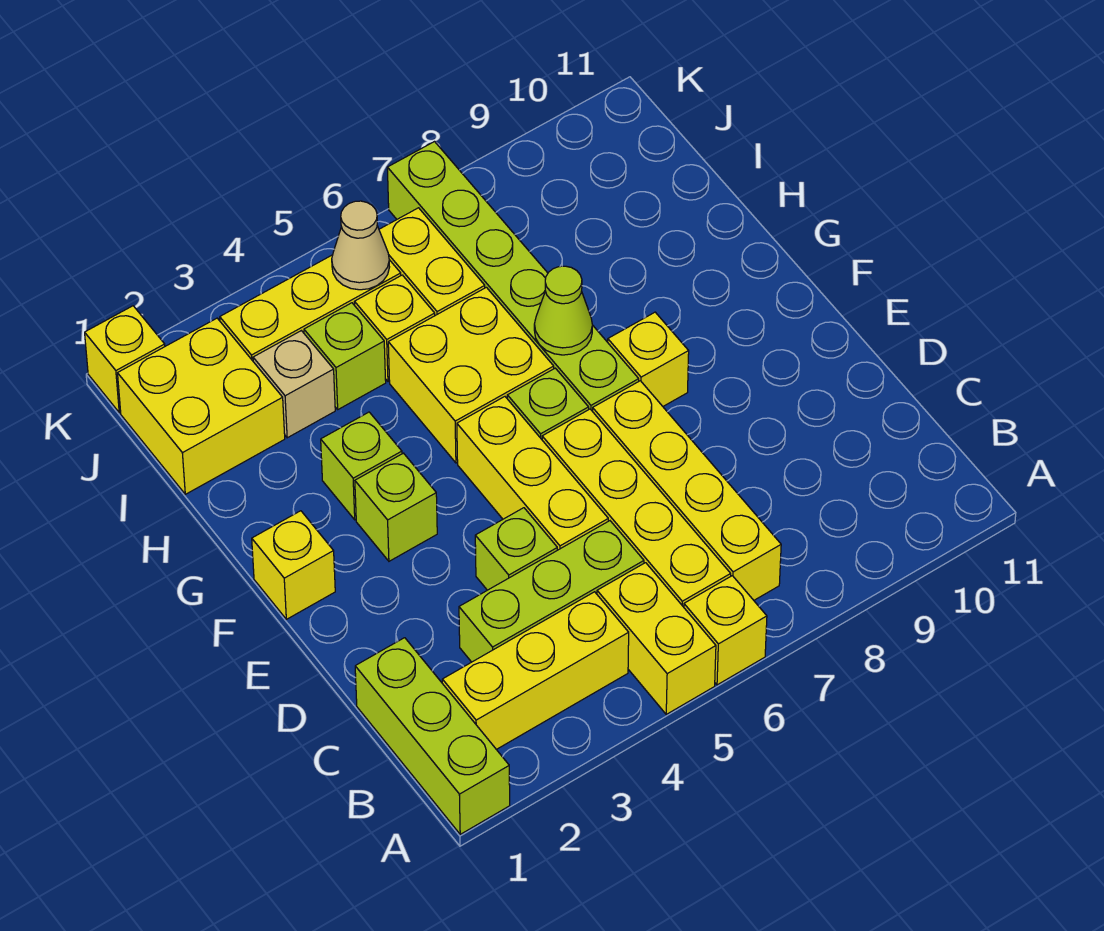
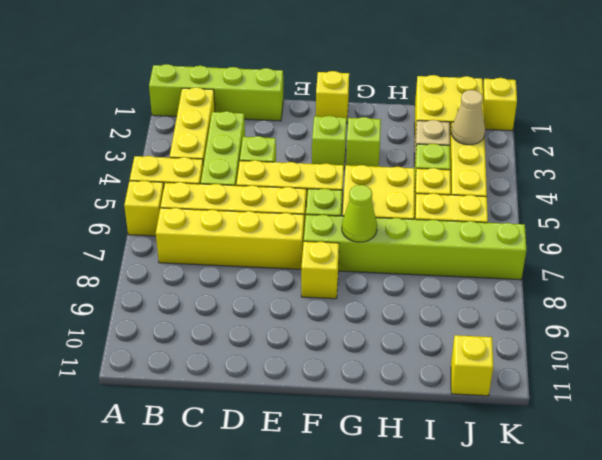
lime 1x3 brick [355,638,510,834] -> lime 1x4 brick [149,64,283,121]
tan 1x1 cone [332,201,389,290] -> tan 1x1 cone moved to [451,90,485,145]
none -> yellow 1x1 brick [451,335,493,396]

